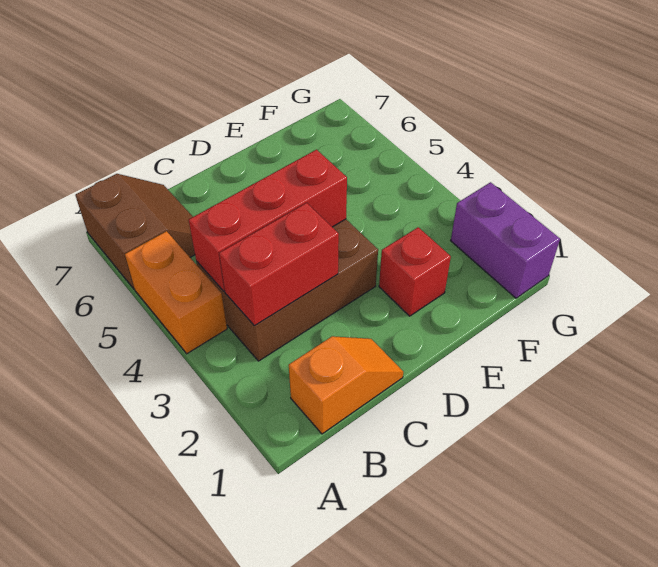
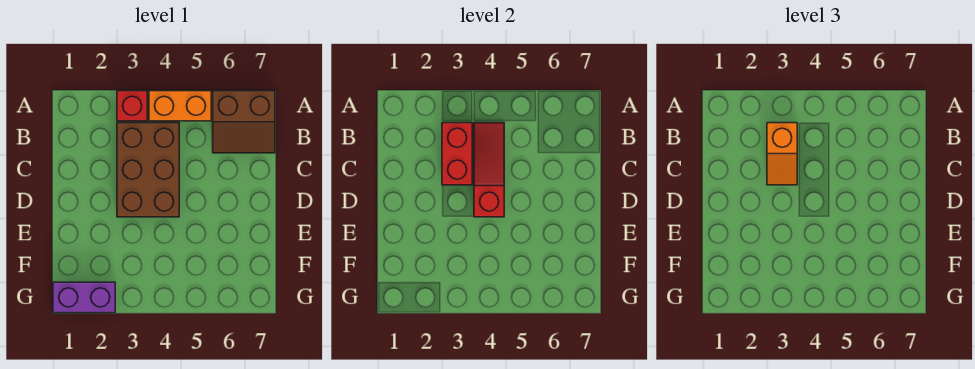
orange 1x2 slope [289,336,403,434] -> orange 1x2 slope moved to [767,123,797,185]
red 1x3 brick [189,150,347,291] -> red 1x3 slope [474,123,504,217]
red 1x1 brick [379,227,451,316] -> red 1x1 brick moved to [117,91,147,121]

